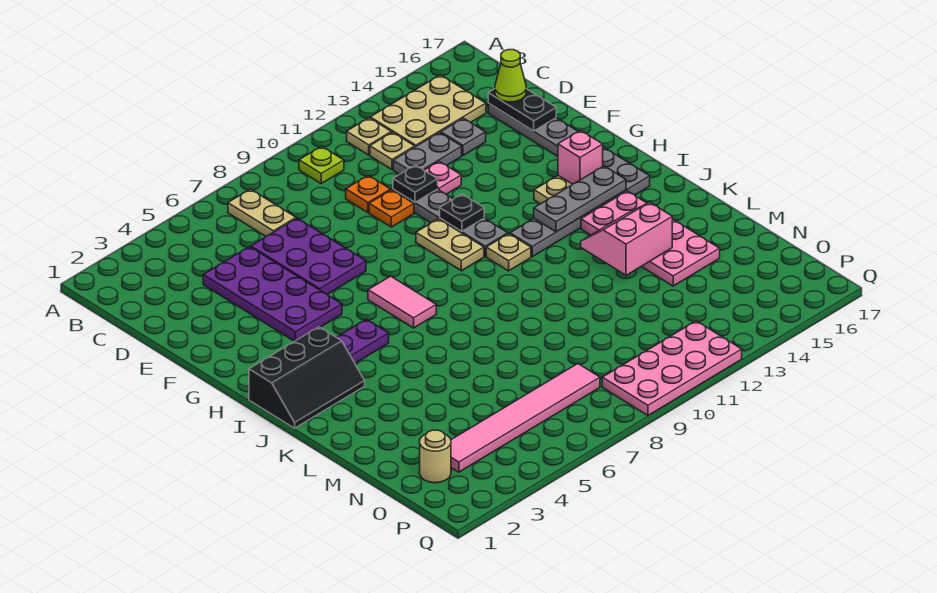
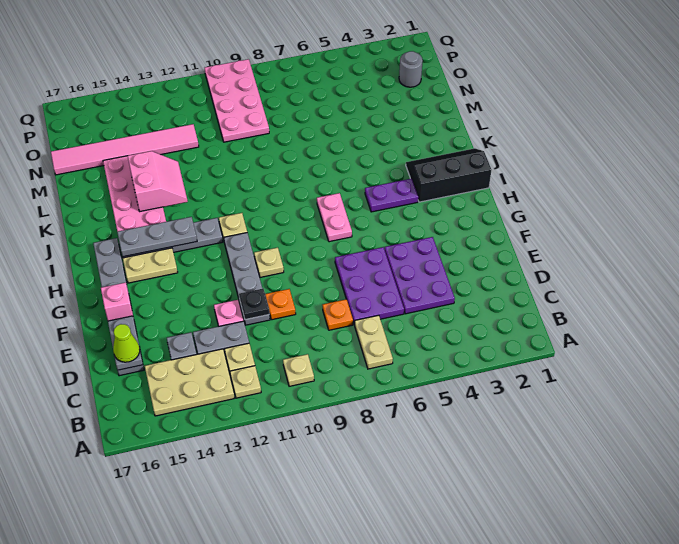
lime 1x1 plate [299,146,344,184] -> tan 1x1 plate [283,354,314,386]
purple 2x4 plate [203,247,342,341] -> purple 2x3 plate [385,237,455,314]
orange 1x1 plate [346,175,391,213] -> orange 1x1 plate moved to [323,299,353,330]
black 1x2 plate [488,89,556,131] -> grey 1x2 plate [108,316,143,370]
tan 1x2 plate [416,219,484,271] -> tan 1x1 plate [254,248,284,277]
black 1x1 plate [440,194,484,231] -> none
pink 1x2 tile [368,276,436,328] -> pink 1x2 plate [317,193,352,242]
pink 1x1 brick [558,130,603,184] -> pink 1x1 brick moved to [101,282,133,321]
pink 2x2 slope [581,202,672,275] -> pink 2x2 slope turned to [128,151,188,211]
tan 1x1 round brick [420,430,451,483] -> grey 1x1 round brick [399,51,423,87]
pink 1x6 tile [451,364,600,472] -> pink 1x6 tile moved to [51,124,199,175]
pink 2x4 plate [602,321,742,415] -> pink 2x4 plate turned to [205,59,269,142]

